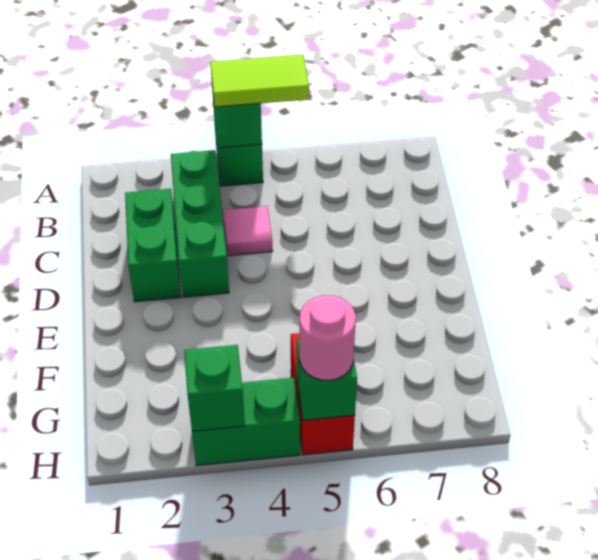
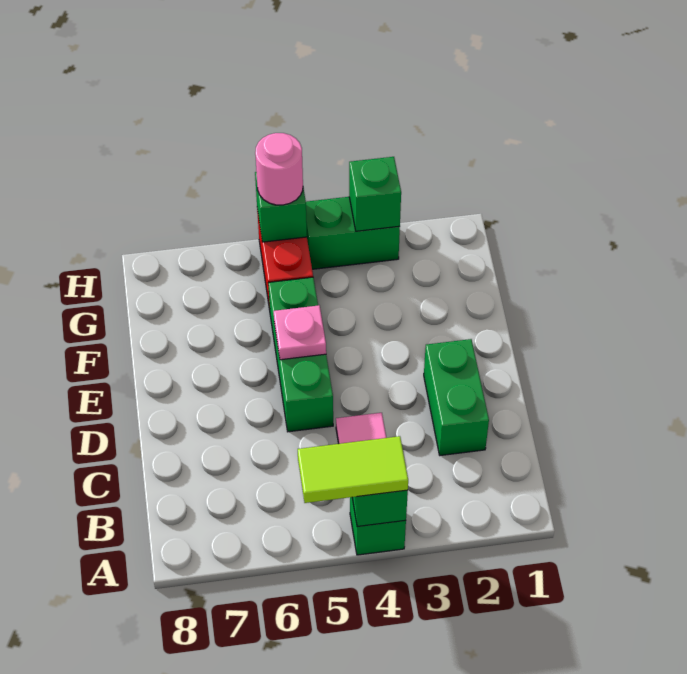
green 1x3 brick [171,150,229,297] -> green 1x3 brick moved to [268,277,333,432]
none -> pink 1x1 plate [274,305,326,360]

